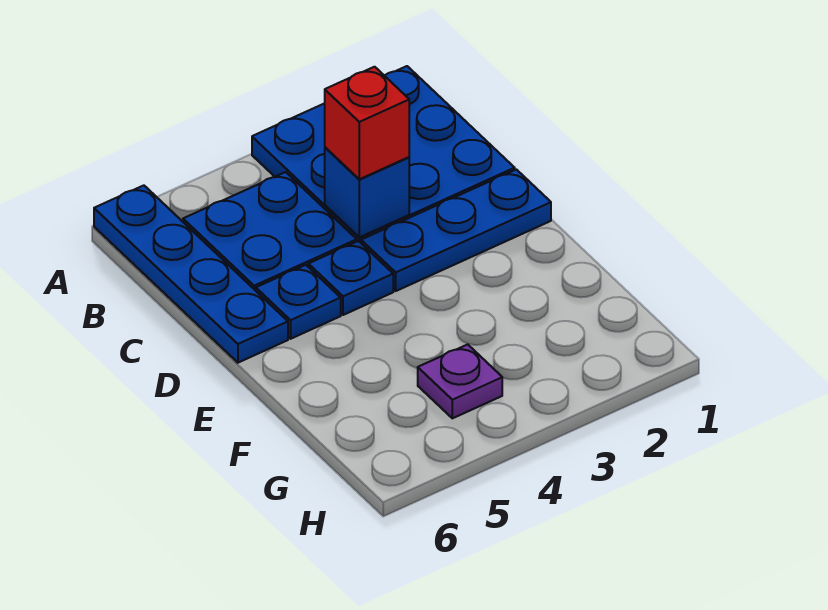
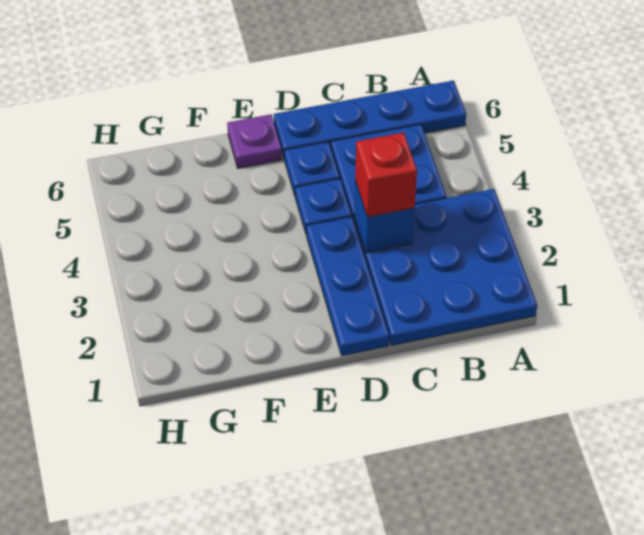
purple 1x1 plate [418,344,502,418] -> purple 1x1 plate moved to [227,114,282,168]

